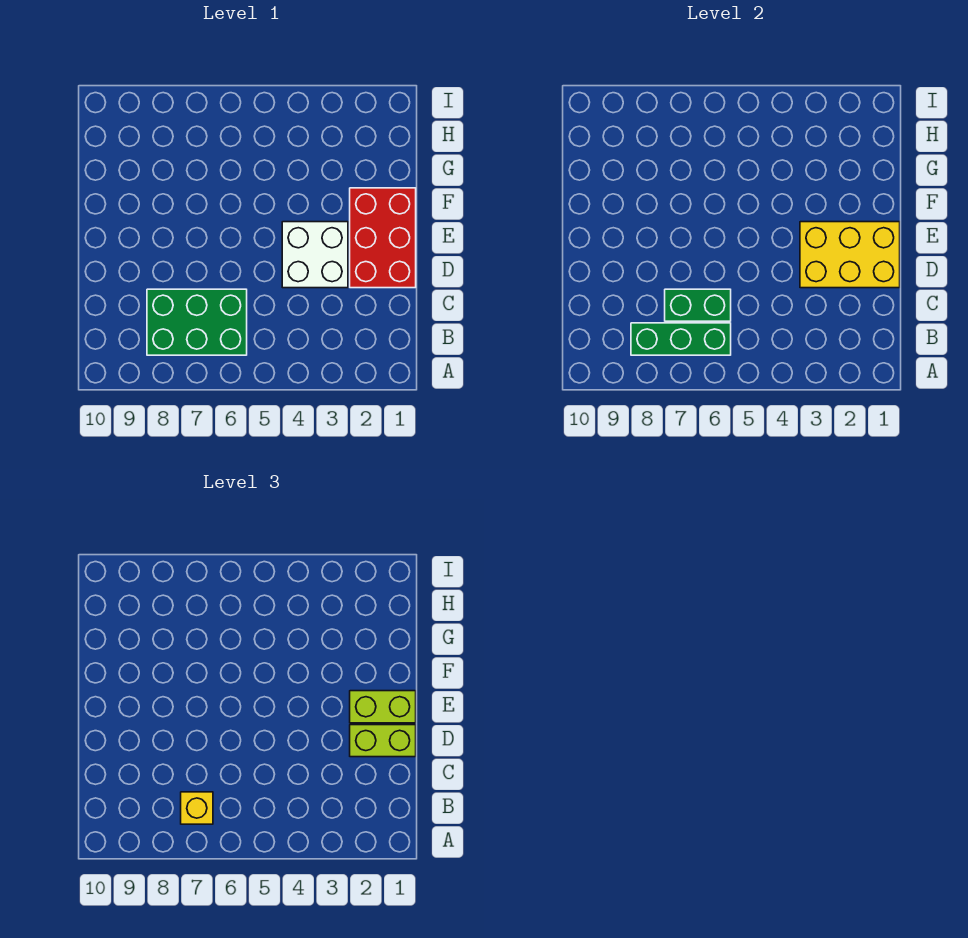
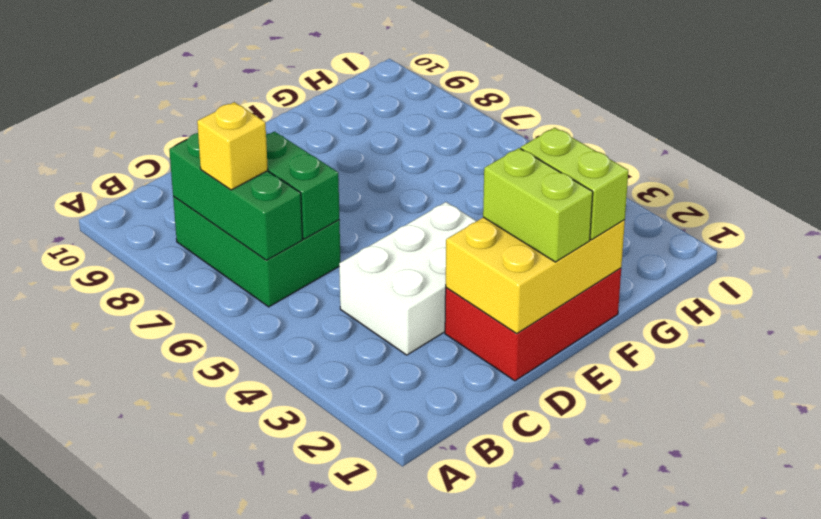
yellow 2x3 brick [800,222,900,288] -> yellow 2x3 brick turned to [446,217,625,333]
lime 1x2 brick [350,725,416,757] -> lime 1x2 brick moved to [521,128,628,240]
white 2x2 brick [282,222,348,288] -> white 2x3 brick [339,202,476,355]

